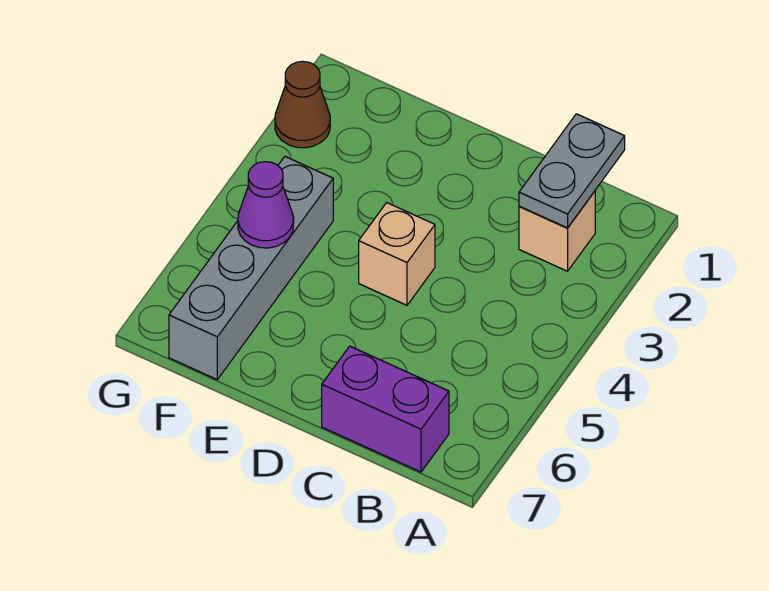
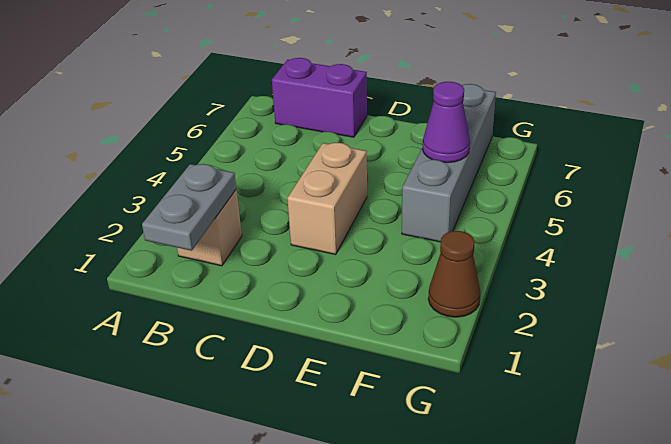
tan 1x1 brick [359,203,435,305] -> tan 1x2 brick [287,143,367,254]

